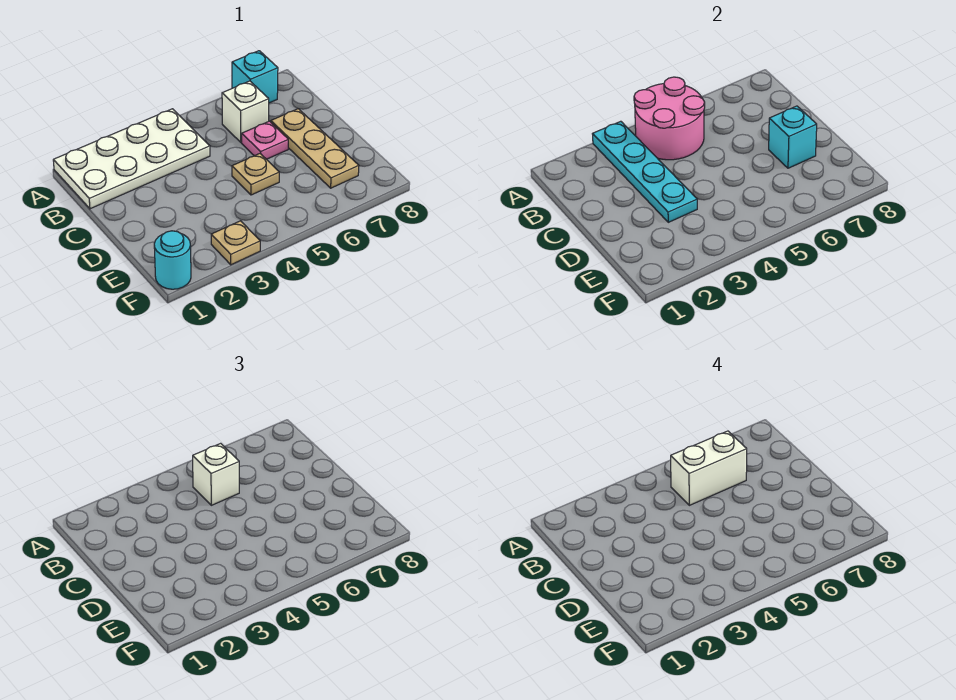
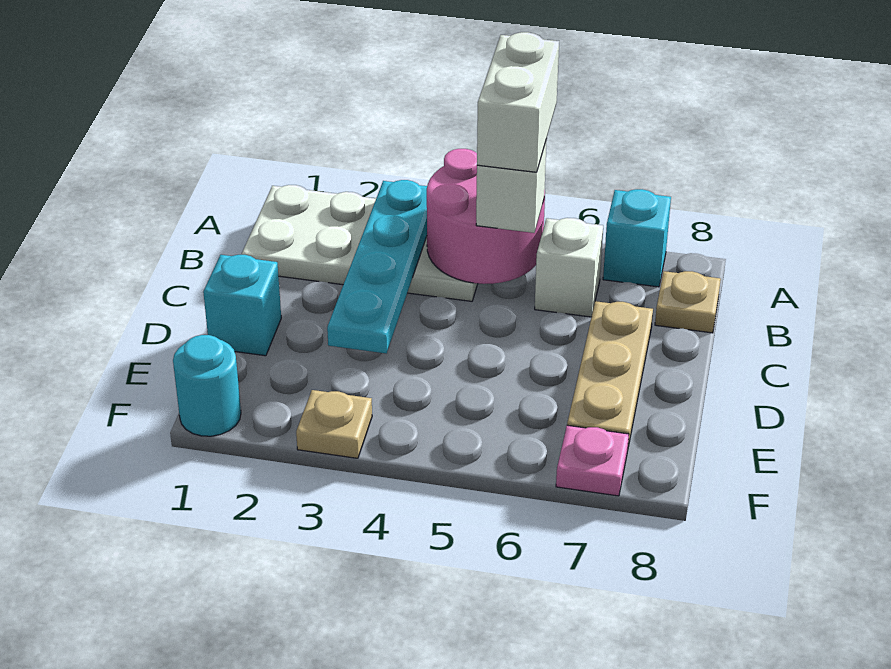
white 1x2 brick [671,431,747,505] -> white 1x2 brick turned to [477,32,559,172]
pink 1x1 plate [242,121,288,159] -> pink 1x1 plate moved to [556,425,629,496]
tan 1x1 plate [232,154,279,195] -> tan 1x1 plate moved to [655,271,721,333]
cyan 1x1 brick [769,106,817,168] -> cyan 1x1 brick moved to [203,255,281,356]

